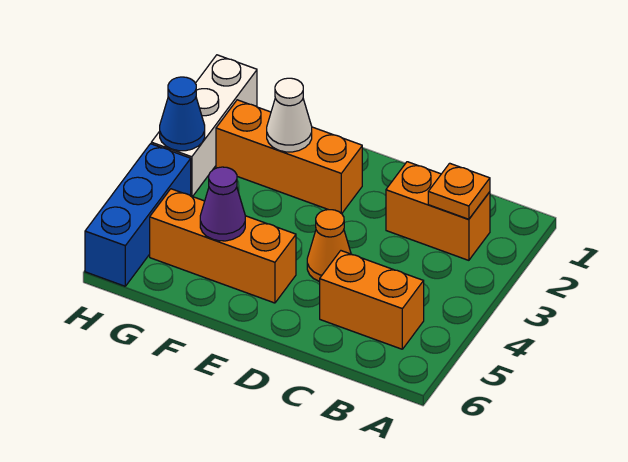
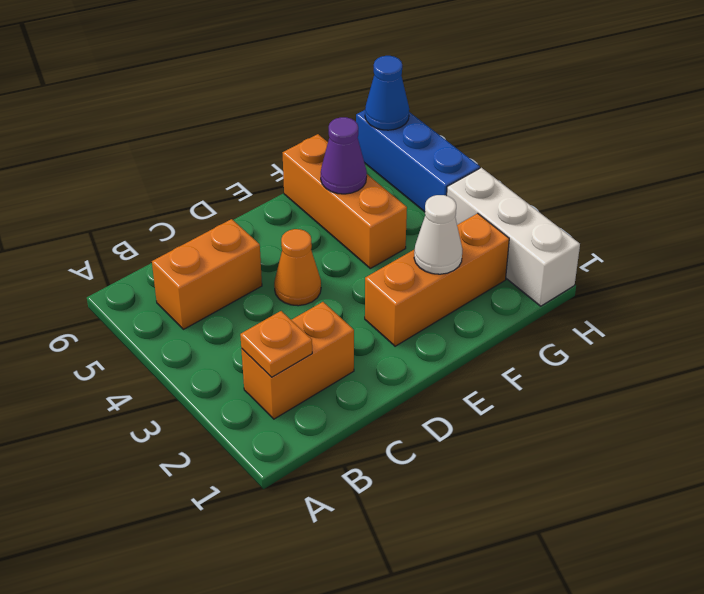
orange 1x3 brick [150,189,296,303] -> orange 1x3 brick turned to [283,134,407,268]
blue 1x1 cone [160,77,205,151] -> blue 1x1 cone moved to [365,56,409,130]

